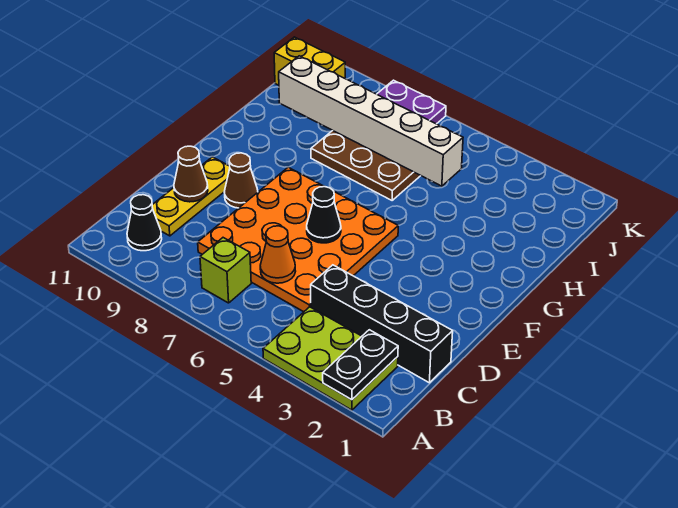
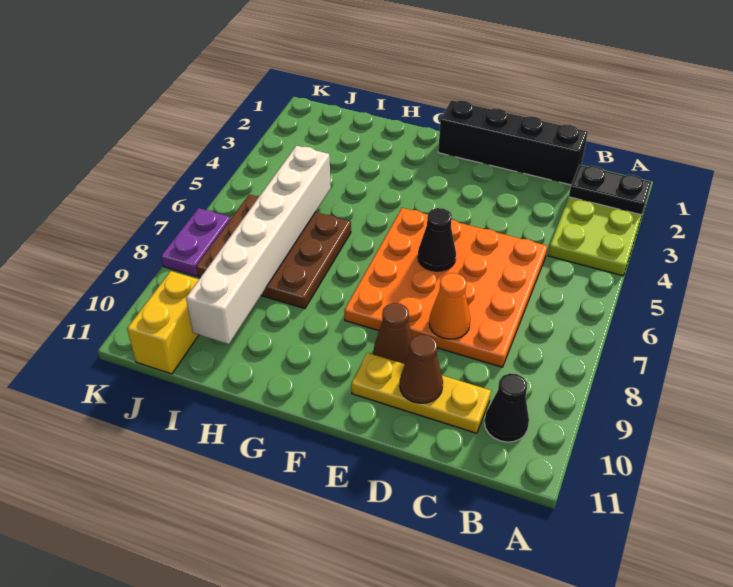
lime 1x1 brick [200,238,251,303] -> none
black 1x4 brick [311,265,453,383] -> black 1x4 brick turned to [438,100,588,185]
orange 1x1 cone [260,226,296,283] -> orange 1x1 cone moved to [429,273,470,339]

